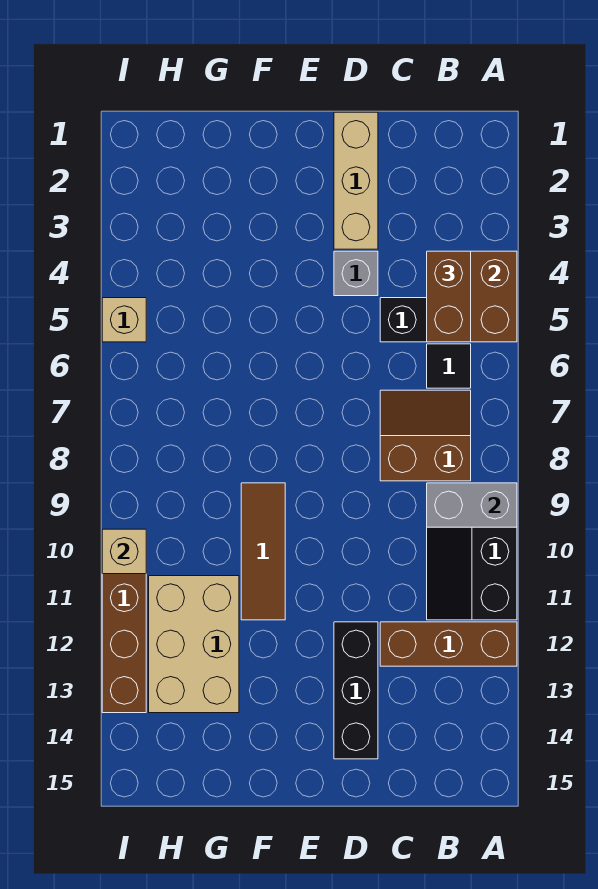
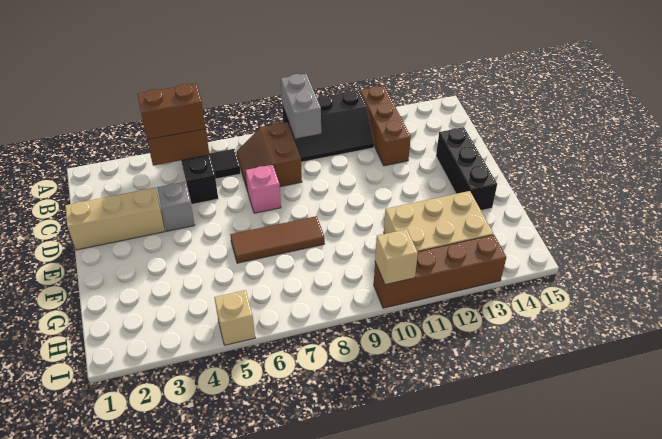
none -> pink 1x1 brick [246,165,281,213]
black 1x3 brick [334,622,378,759] -> black 1x3 brick turned to [436,127,497,210]
brown 1x3 tile [241,483,285,620] -> brown 1x3 tile moved to [230,216,325,263]

